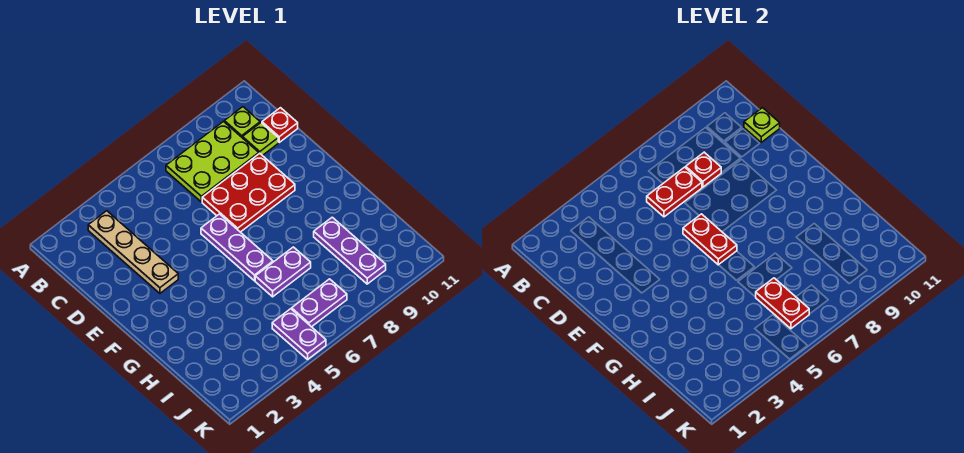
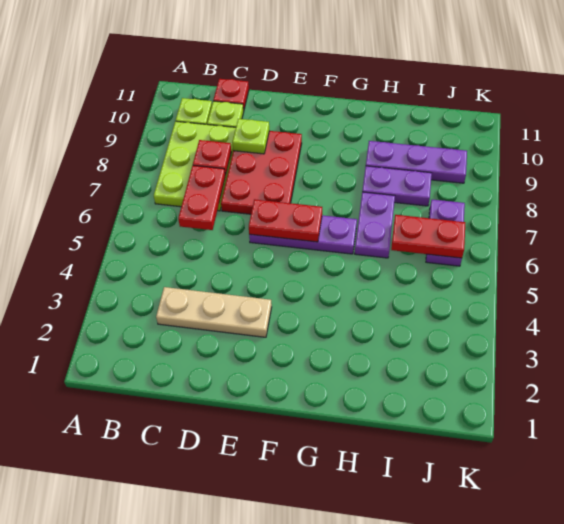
tan 1x4 plate [88,211,178,293] -> tan 1x3 plate [156,287,272,337]
lime 1x1 plate [744,108,780,142] -> lime 1x1 plate moved to [232,119,269,154]
purple 1x2 plate [272,309,326,359] -> purple 1x2 plate moved to [362,166,432,206]

